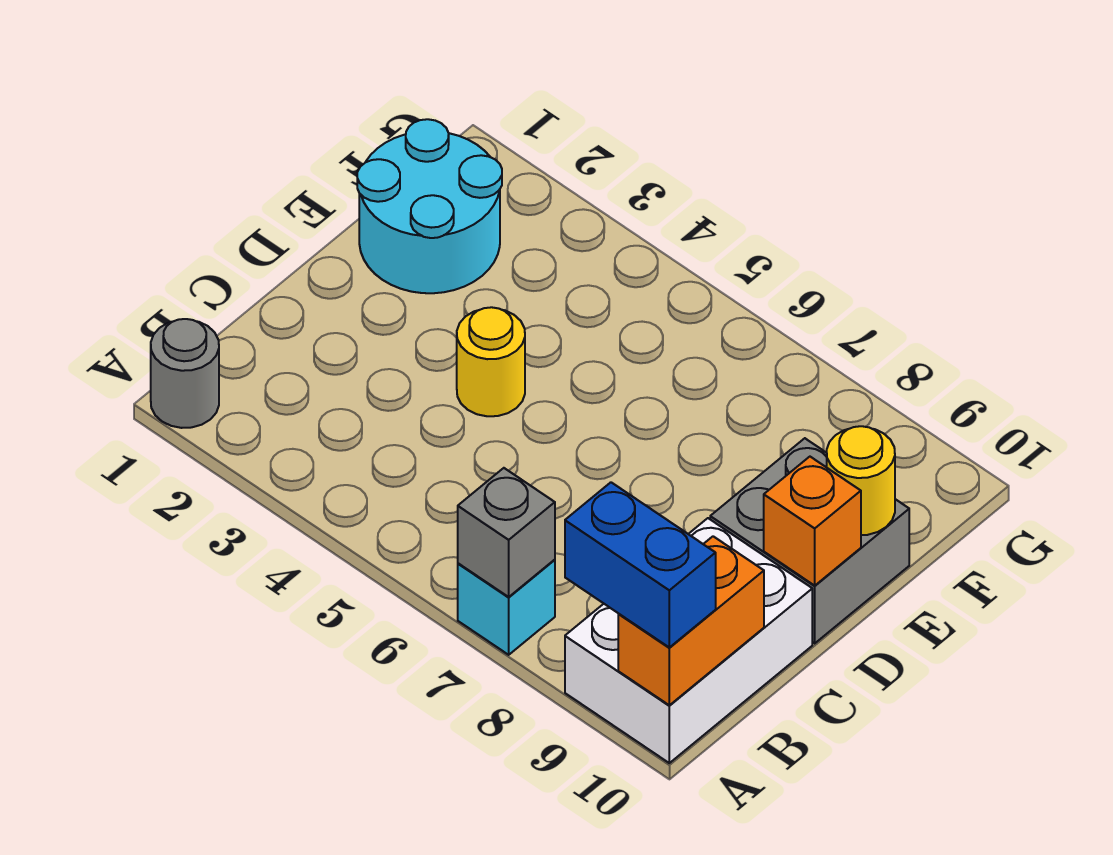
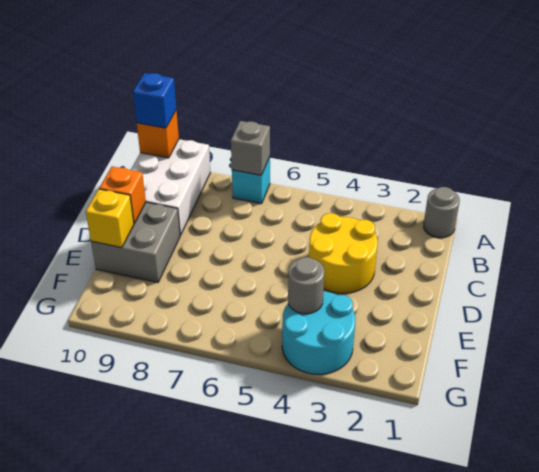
blue 1x2 brick [565,482,716,647] -> blue 1x1 brick [133,73,176,128]
orange 1x2 brick [618,536,764,705] -> orange 1x1 brick [137,110,179,158]
yellow 1x1 round brick [457,307,525,416] -> yellow 2x2 round brick [309,213,378,293]
cyan 2x2 round brick [357,119,502,293] -> cyan 2x2 round brick moved to [282,291,355,374]
yellow 1x1 round brick [827,426,895,535] -> yellow 1x1 brick [86,189,134,248]
none -> grey 1x1 round brick [288,257,325,314]

